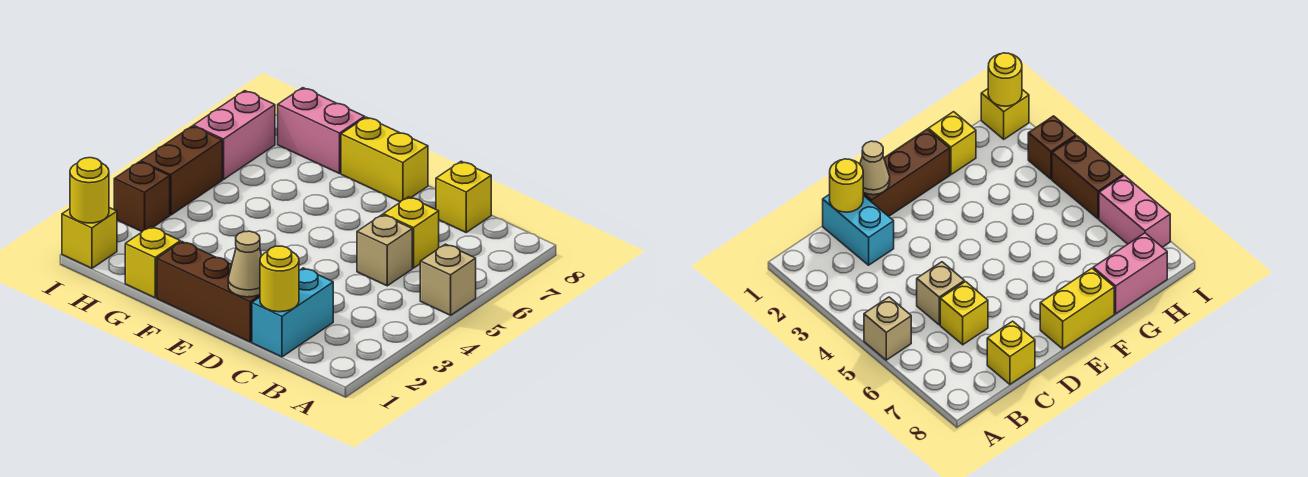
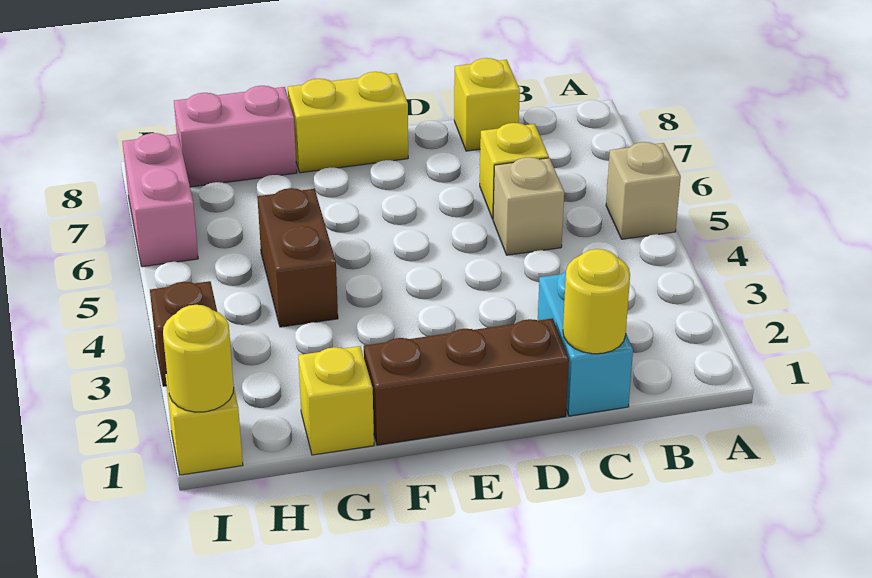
tan 1x1 cone [228,231,262,297] -> none
brown 1x2 brick [141,126,222,215] -> brown 1x2 brick moved to [257,188,338,327]

